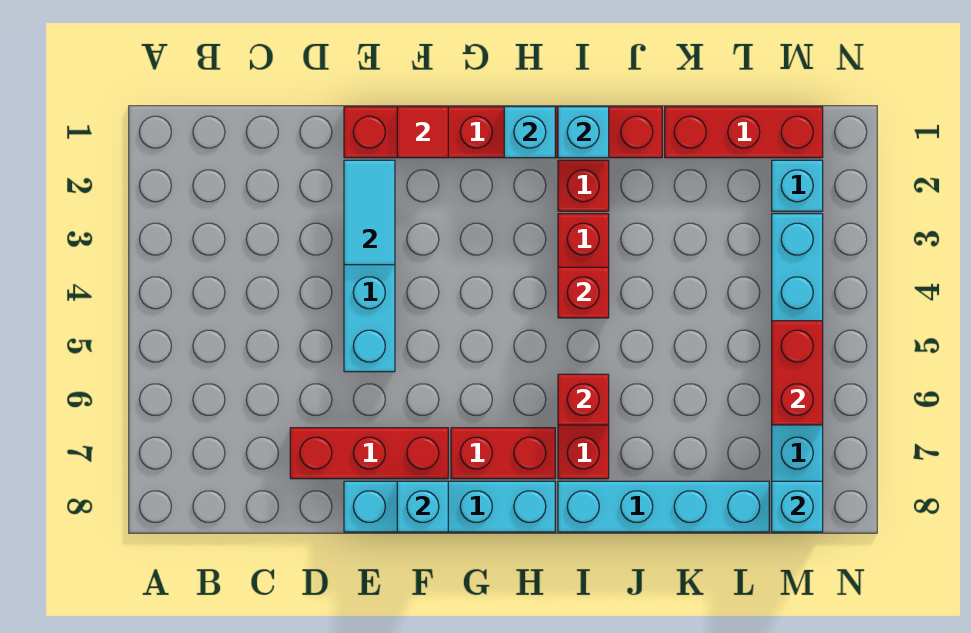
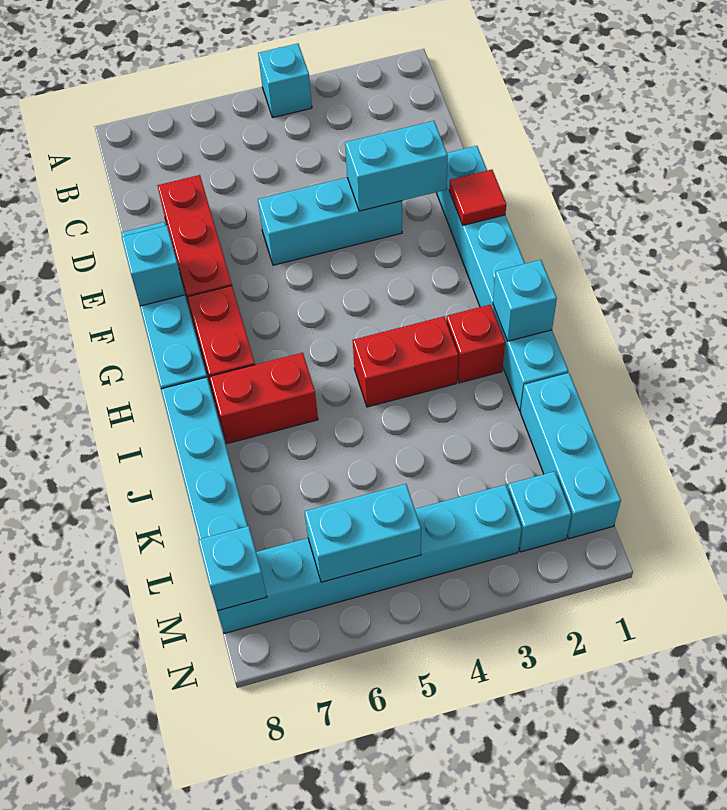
red 1x6 brick [344,107,662,158] -> cyan 1x6 brick [436,146,568,411]
cyan 1x2 tile [344,160,395,265] -> cyan 1x2 brick [345,121,448,211]
cyan 1x1 brick [504,107,555,158] -> cyan 1x1 brick moved to [258,44,312,117]
red 1x1 brick [558,267,609,318] -> none
red 1x1 brick [558,374,609,425] -> none
red 1x3 brick [665,107,823,158] -> cyan 1x3 brick [521,373,621,539]
red 1x2 brick [772,321,823,425] -> cyan 1x2 brick [304,484,421,582]

